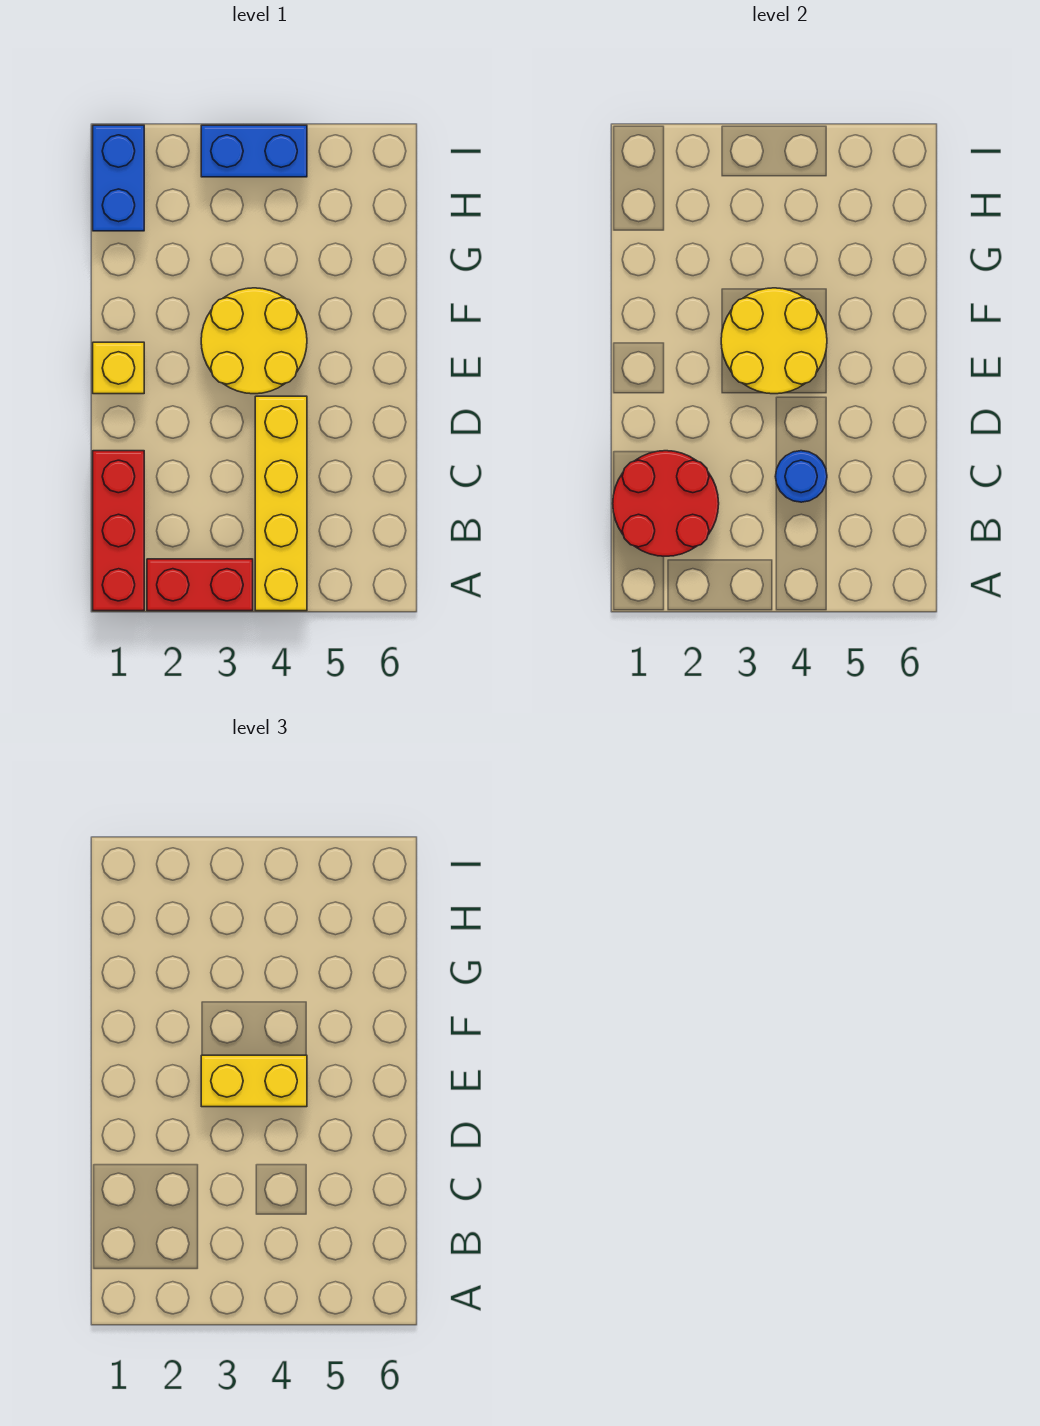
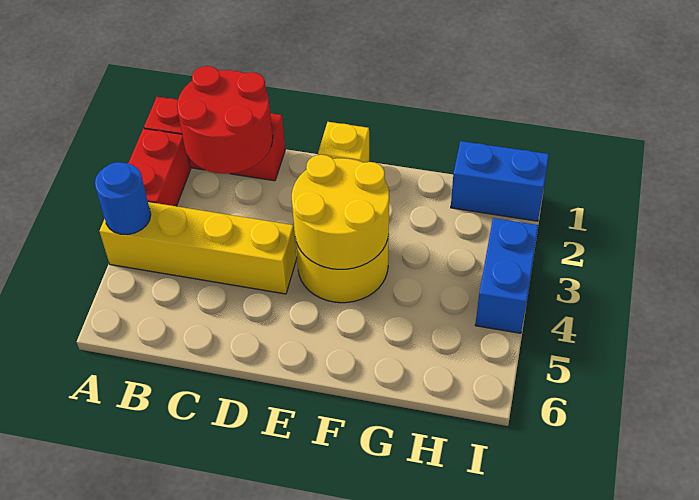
blue 1x1 round brick [775,451,827,502] -> blue 1x1 round brick moved to [95,162,151,234]
yellow 1x2 brick [201,1055,307,1107] -> none

